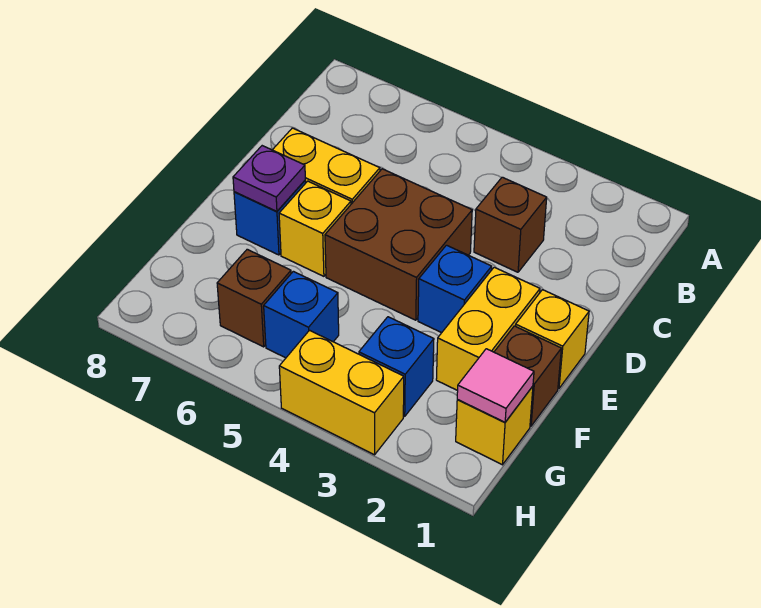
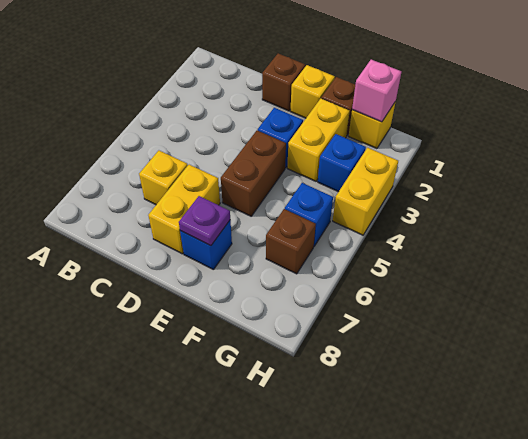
brown 1x1 brick [474,177,547,272] -> brown 1x1 brick moved to [262,53,305,111]
brown 2x2 brick [325,169,472,320] -> brown 1x2 brick [221,130,286,216]
yellow 1x2 brick [436,267,540,391] -> yellow 1x2 brick turned to [287,99,350,181]
yellow 1x1 brick [279,181,351,276] -> yellow 1x1 brick moved to [139,151,188,205]
pink 1x1 tile [457,349,534,422] -> pink 1x1 brick [352,60,401,122]

